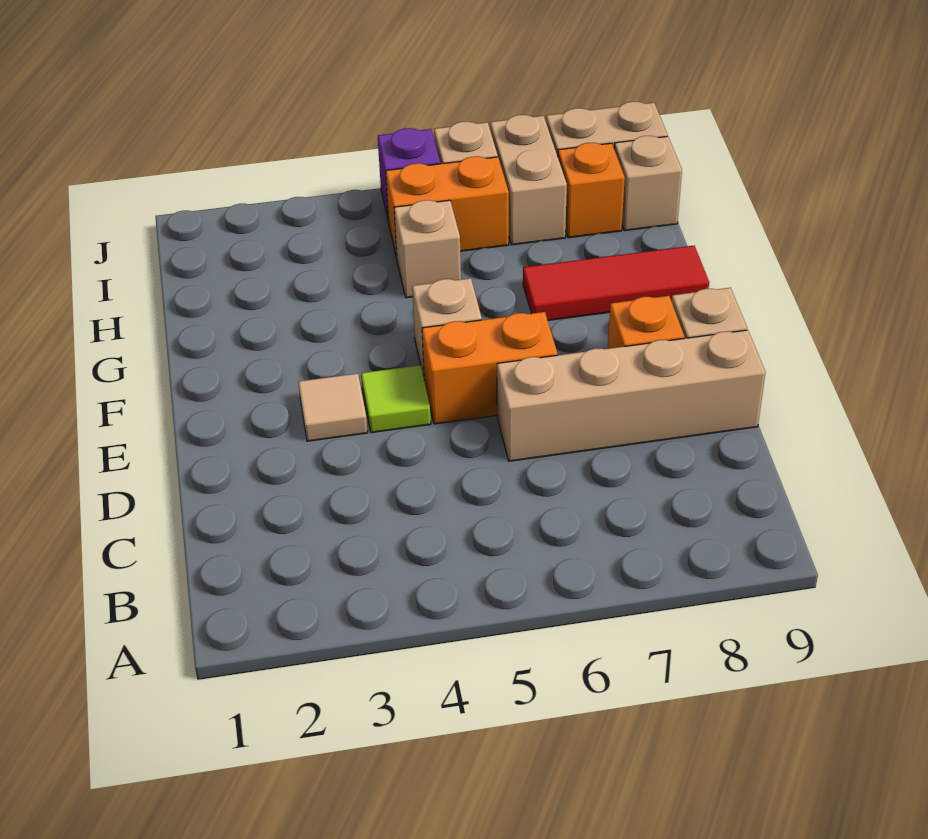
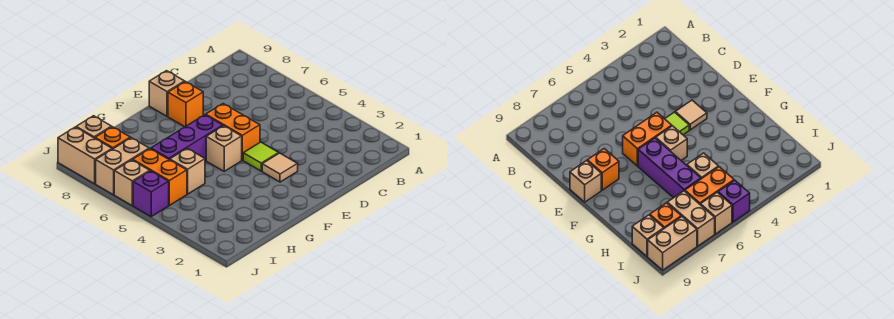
tan 1x4 brick [497,330,765,461] -> none
none -> purple 1x3 brick [151,115,223,161]
red 1x3 tile [523,246,709,320] -> none

